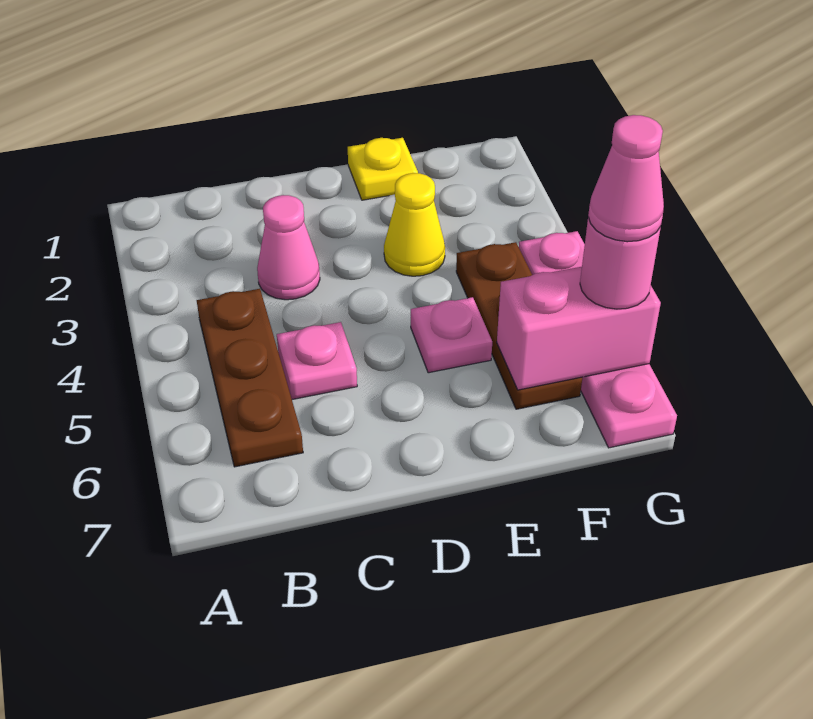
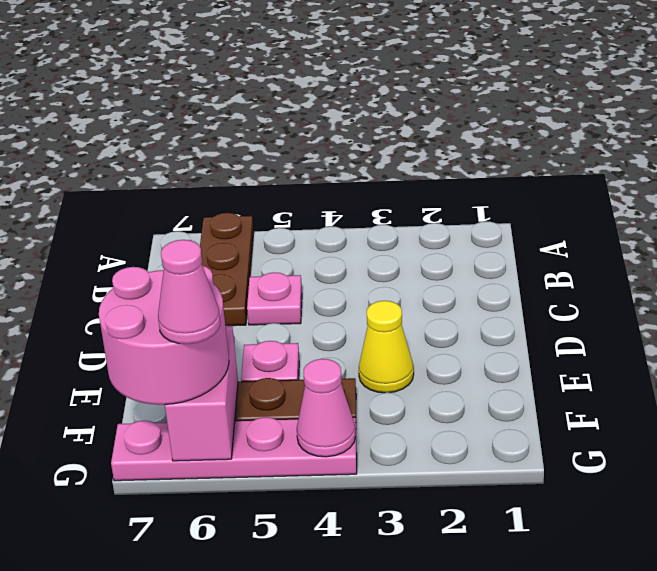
brown 1x3 plate [197,289,303,467] -> brown 1x3 plate turned to [200,213,254,326]
pink 1x1 cone [257,195,320,300] -> pink 1x1 cone moved to [297,359,356,457]
yellow 1x1 plate [348,138,418,200] -> none
pink 1x1 round brick [580,217,661,309] -> pink 2x2 round brick [99,266,229,405]

